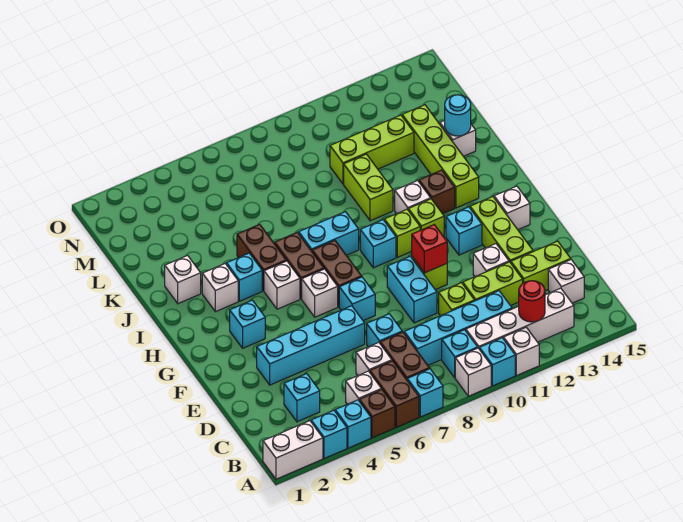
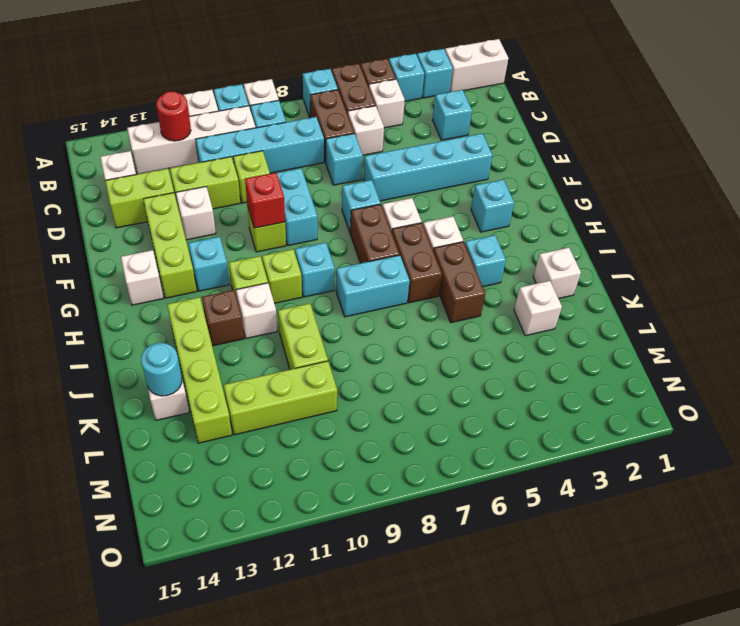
white 1x1 brick [202,264,238,312] -> white 1x1 brick moved to [514,281,562,336]

